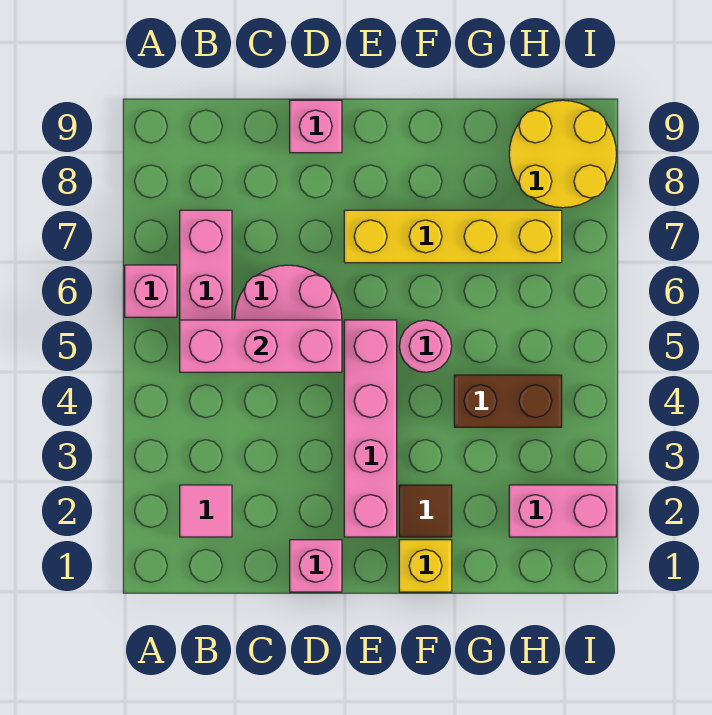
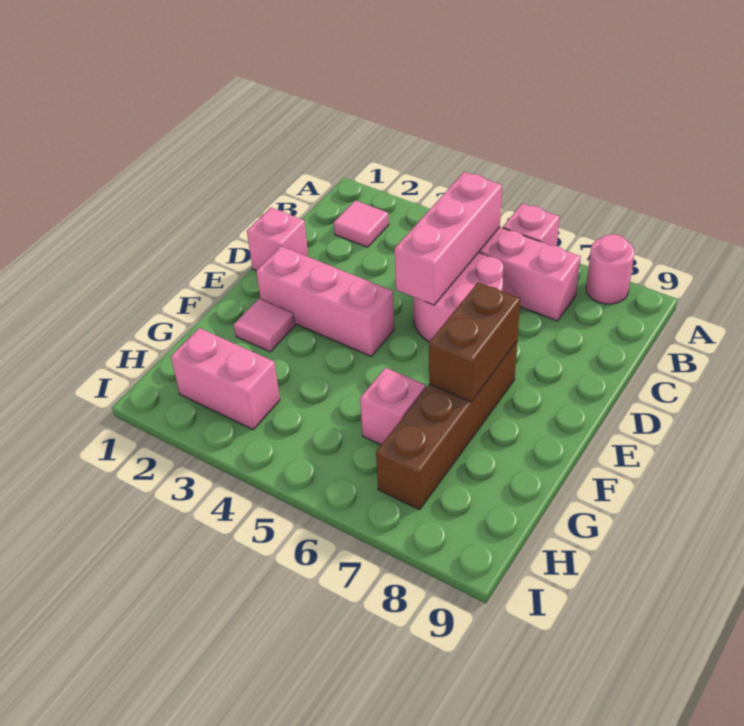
pink 1x1 brick [290,100,342,153] -> pink 1x1 brick moved to [360,368,426,445]
pink 1x4 brick [344,320,397,537] -> pink 1x3 brick [256,246,394,356]
yellow 1x4 brick [344,210,562,263] -> brown 1x4 brick [376,342,517,510]
yellow 1x1 brick [399,540,452,592] -> none
brown 1x1 tile [399,485,452,537] -> pink 1x1 tile [234,299,295,352]
pink 1x1 round brick [399,320,452,372] -> pink 1x1 round brick moved to [586,234,635,304]
brown 1x2 brick [454,375,562,427] -> brown 1x2 brick moved to [429,282,520,402]
pink 1x2 brick [509,485,616,537] -> pink 1x2 brick turned to [171,328,280,430]
yellow 2x2 round brick [509,100,616,208] -> none

